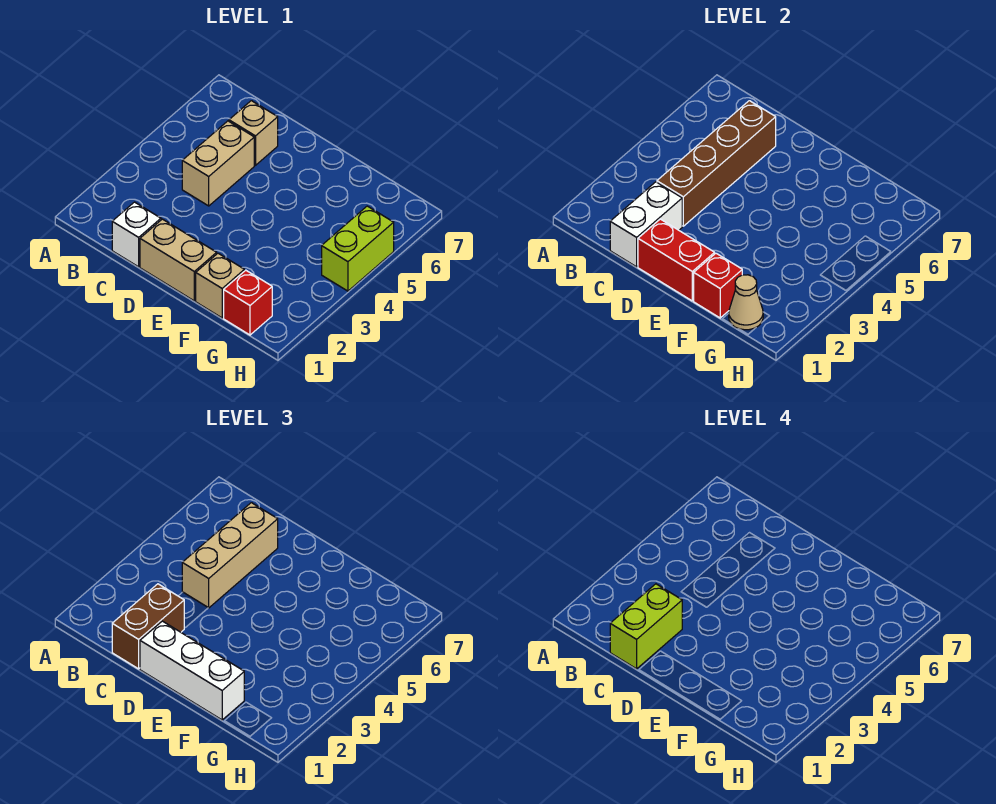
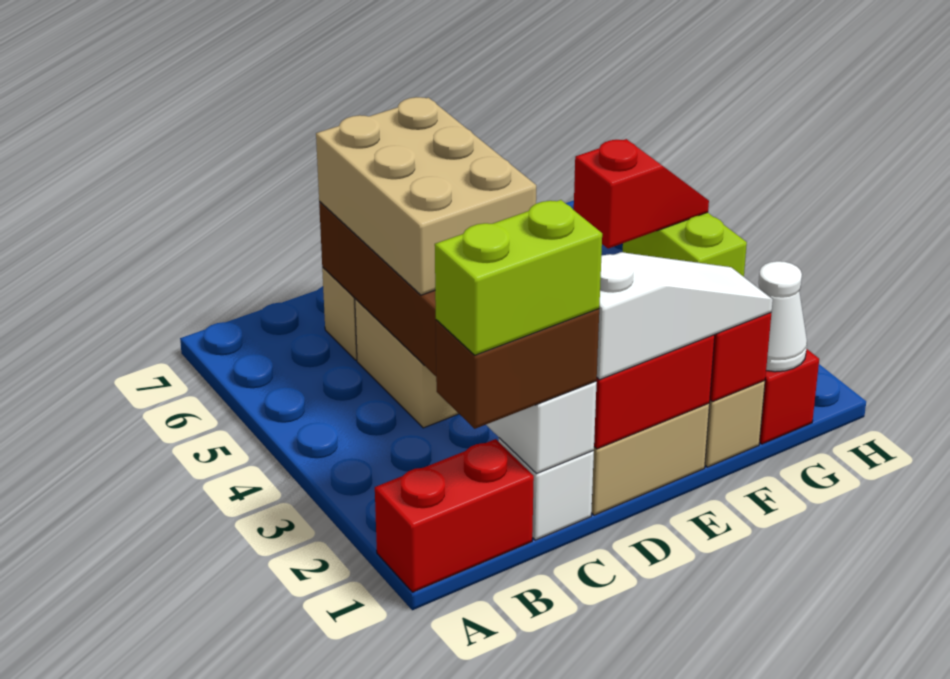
none -> red 1x2 brick [375,439,534,592]
brown 1x2 brick [112,584,184,669] -> brown 1x2 brick turned to [436,309,599,429]
lime 1x2 brick [610,584,682,669] -> lime 1x2 brick turned to [435,200,602,355]
tan 1x3 brick [182,503,278,608] -> tan 2x3 brick [316,97,536,295]
white 1x3 brick [140,621,244,720] -> white 1x3 slope [597,252,773,380]
tan 1x1 cone [729,275,763,330] -> white 1x1 cone [759,261,807,372]
none -> red 1x2 slope [574,139,709,249]

